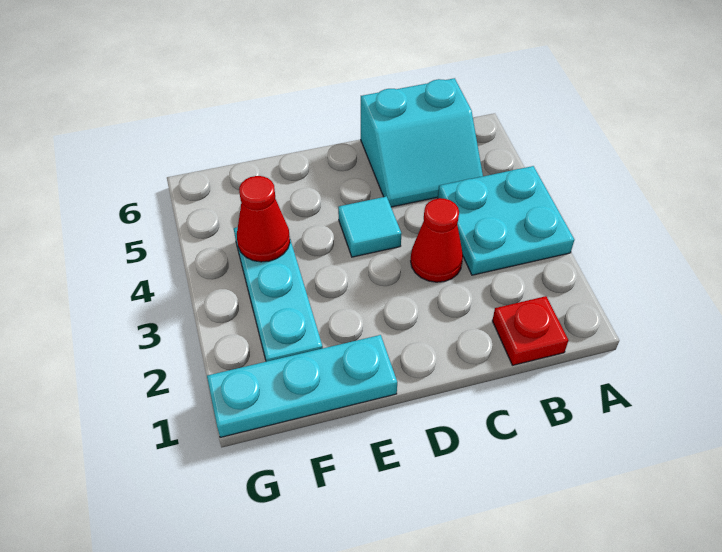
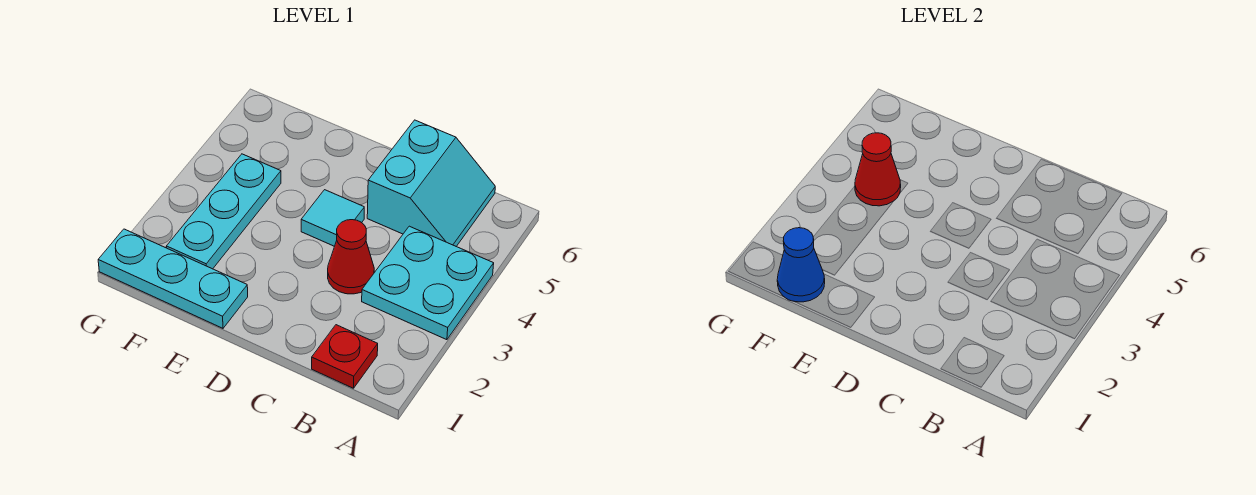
cyan 2x2 slope [361,78,483,207] -> cyan 2x2 slope turned to [367,120,495,246]
none -> blue 1x1 cone [777,228,825,302]

